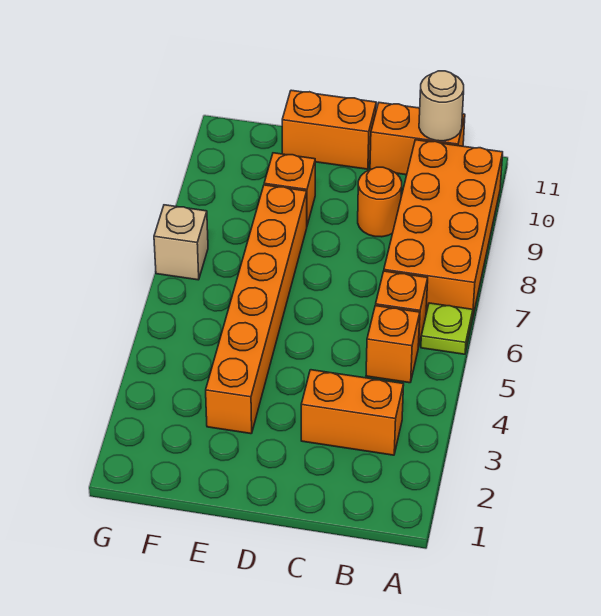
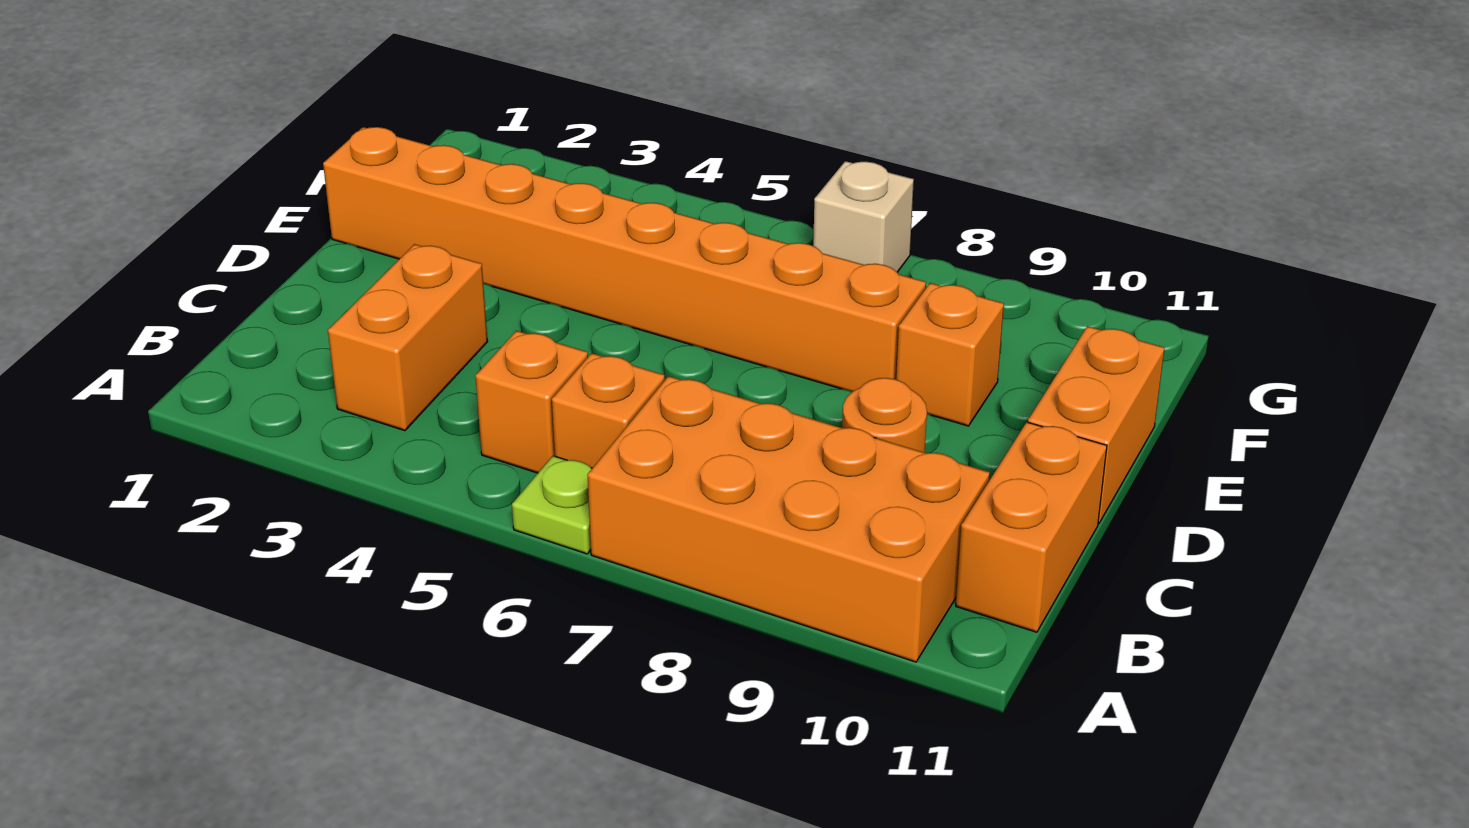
tan 1x1 round brick [419,71,464,141] -> none
orange 1x6 brick [206,185,307,434] -> orange 1x8 brick [323,127,926,392]

